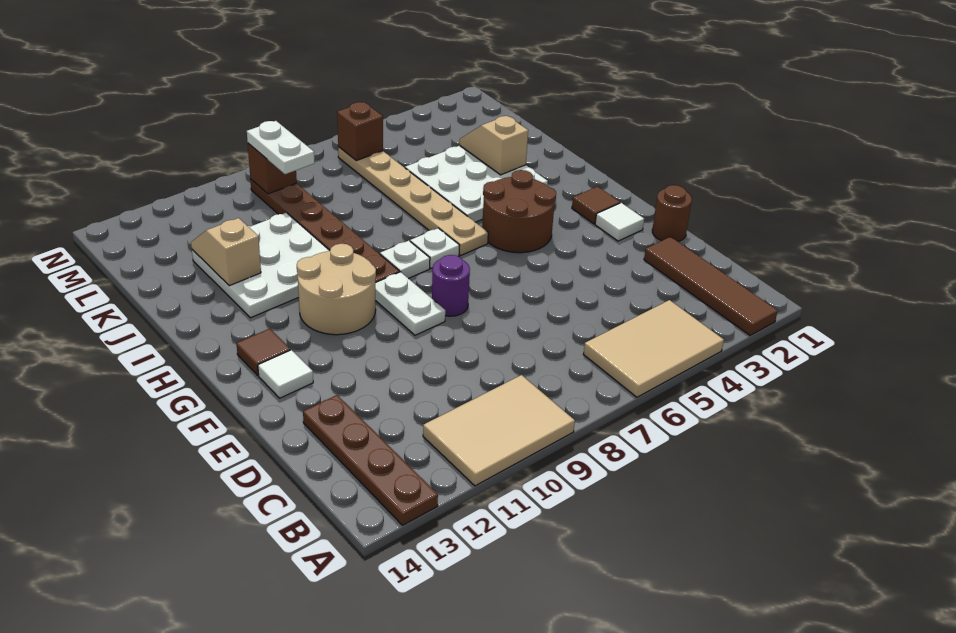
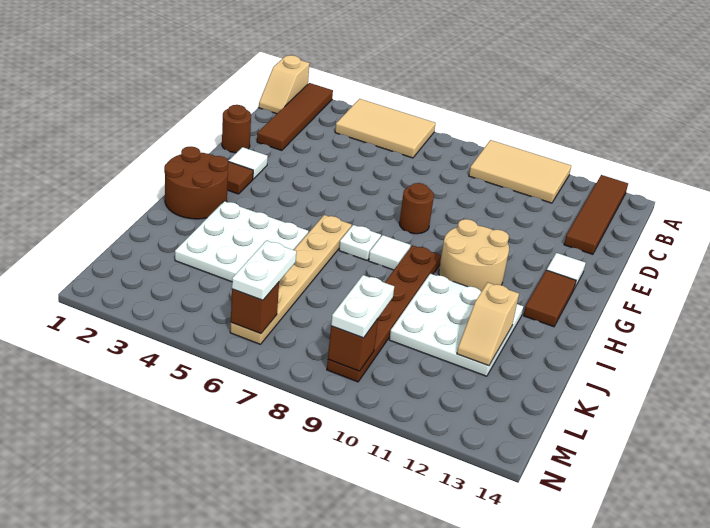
brown 1x4 plate [303,395,438,525] -> brown 1x4 tile [564,175,628,254]
purple 1x1 round brick [432,255,470,316] -> brown 1x1 round brick [399,183,434,234]
white 1x2 plate [375,272,445,335] -> white 1x2 plate moved to [232,240,296,300]
brown 2x2 round brick [482,170,556,253] -> brown 2x2 round brick moved to [164,146,228,219]
brown 1x1 tile [236,329,290,375] -> brown 1x2 tile [523,270,576,327]
white 1x1 plate [380,241,430,279] -> white 1x1 tile [369,235,411,270]
tan 1x2 slope [460,116,528,175] -> tan 1x2 slope moved to [259,55,310,114]

